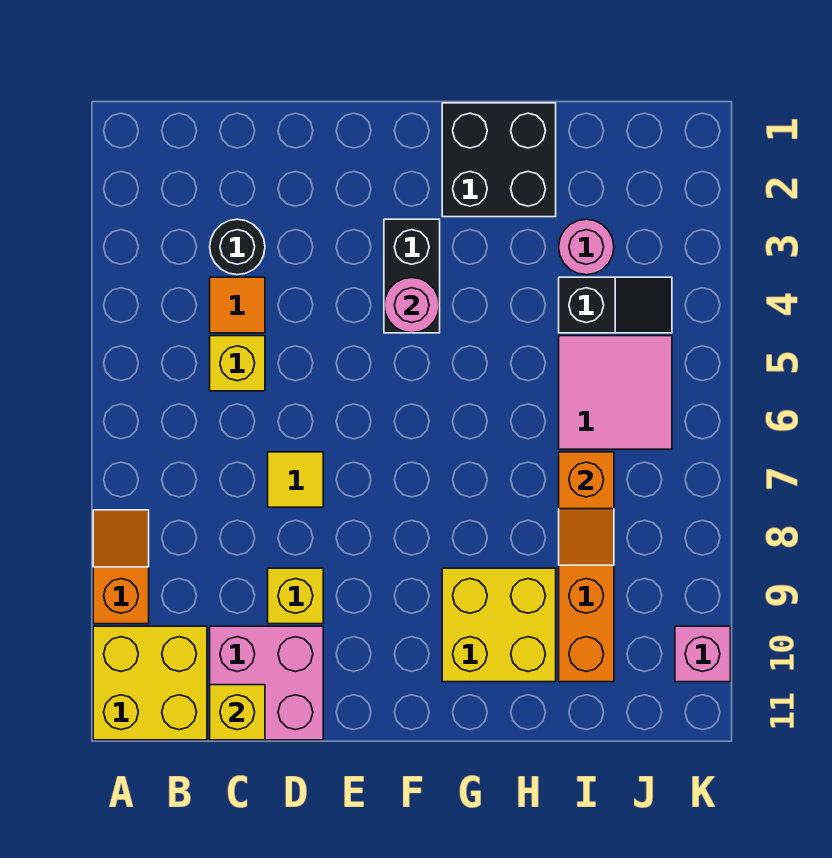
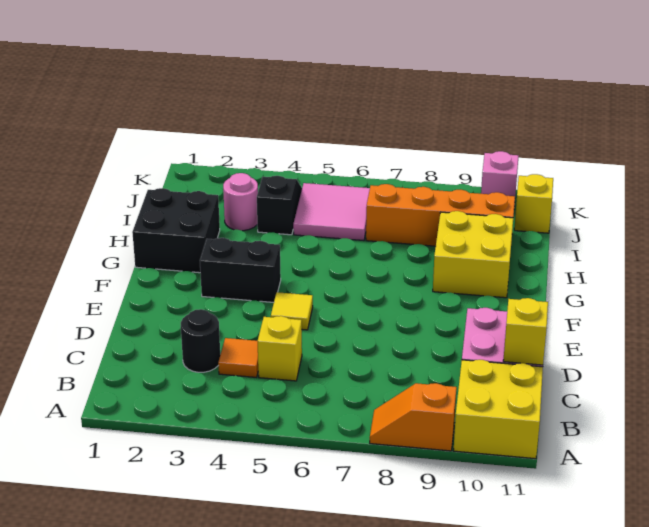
yellow 1x1 tile [268,452,323,507] -> yellow 1x1 tile moved to [271,292,313,330]
yellow 1x1 brick [268,568,323,624] -> yellow 1x1 brick moved to [514,174,553,233]
pink 1x1 round brick [384,278,440,333] -> none
orange 1x2 slope [559,452,614,565] -> none

